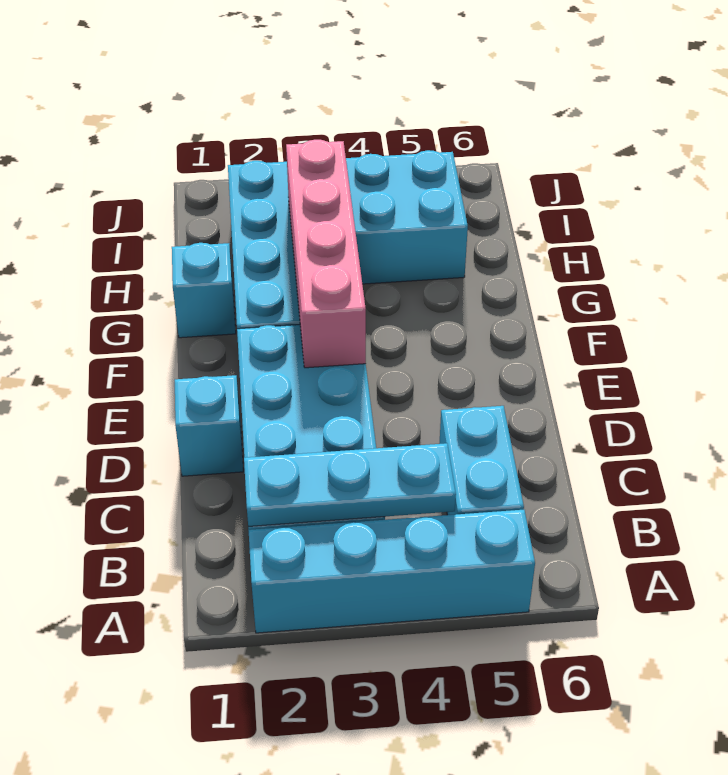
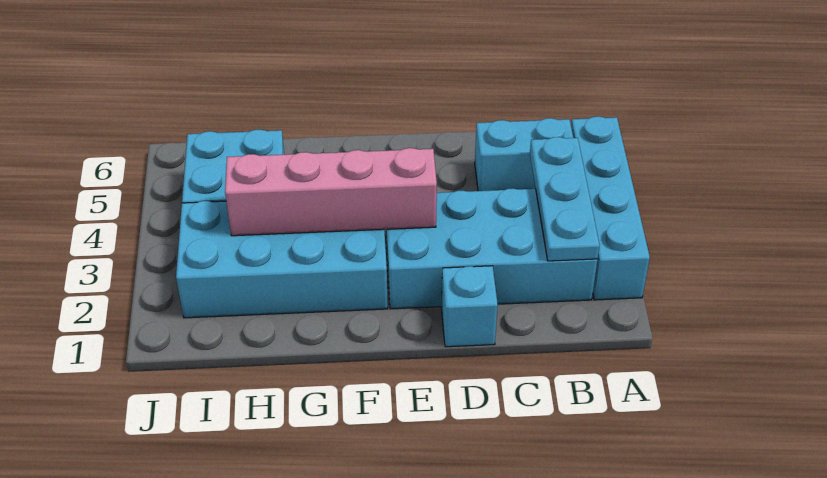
cyan 1x1 brick [172,243,236,338] -> none

